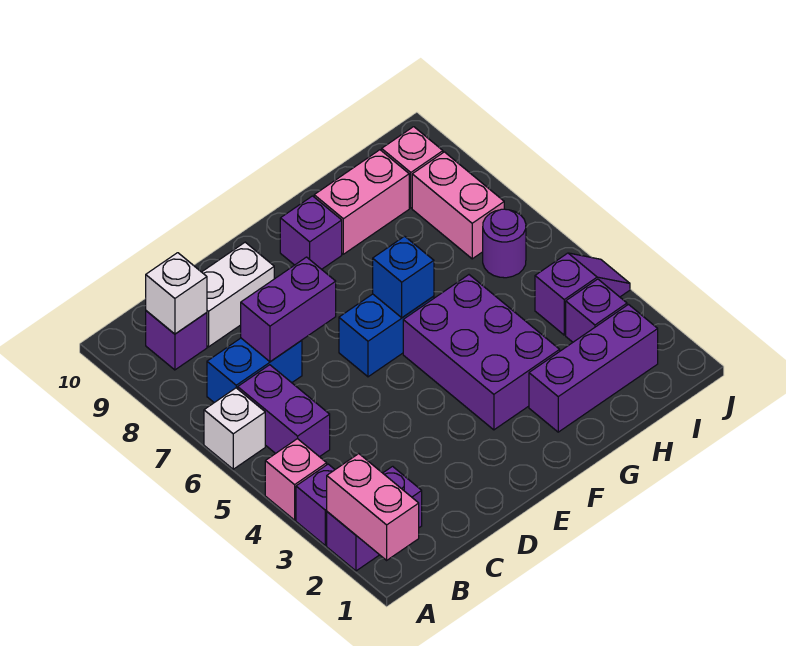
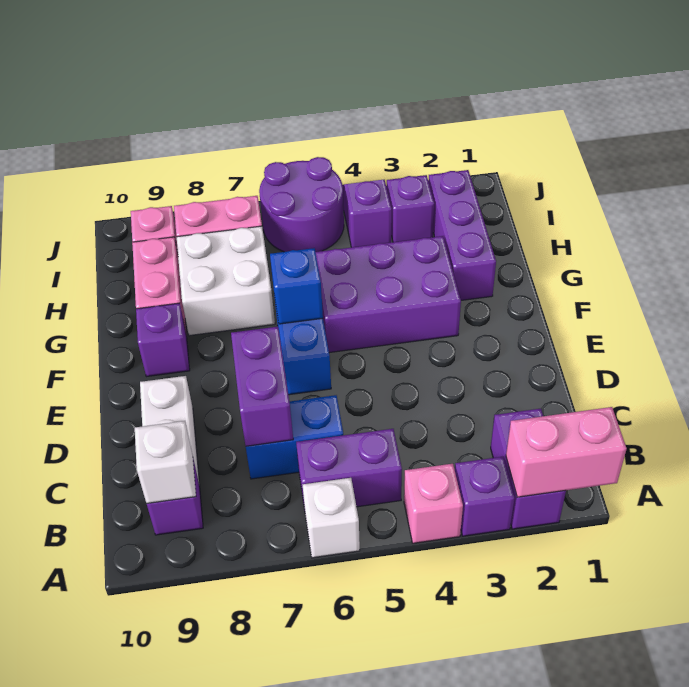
blue 1x2 brick [207,338,302,403] -> blue 1x2 brick turned to [246,395,343,479]
none -> white 2x2 brick [177,226,275,336]
purple 1x1 round brick [483,209,526,278] -> purple 2x2 round brick [259,157,344,252]

